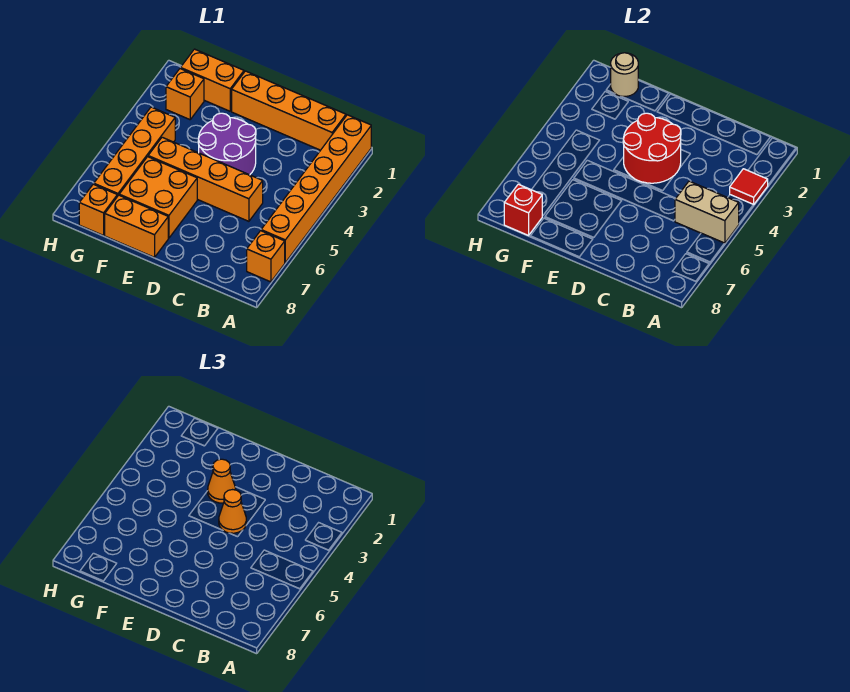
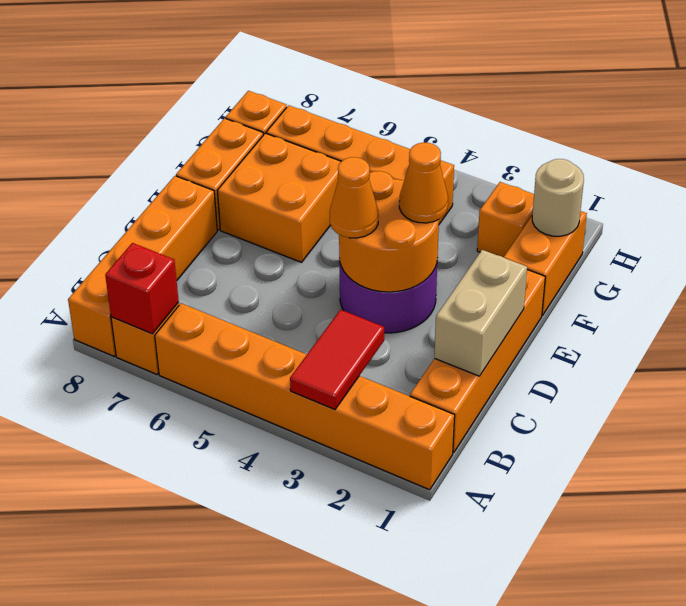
red 1x1 tile [730,169,768,205] -> red 1x2 tile [290,310,384,409]
tan 1x2 brick [675,181,739,243] -> tan 1x2 brick moved to [434,250,527,376]
orange 1x4 brick [148,137,263,221] -> orange 1x4 brick moved to [68,176,217,356]
red 2x2 round brick [623,113,681,183] -> orange 2x2 round brick [339,171,439,292]
red 1x1 brick [504,184,542,235] -> red 1x1 brick moved to [105,243,179,334]

